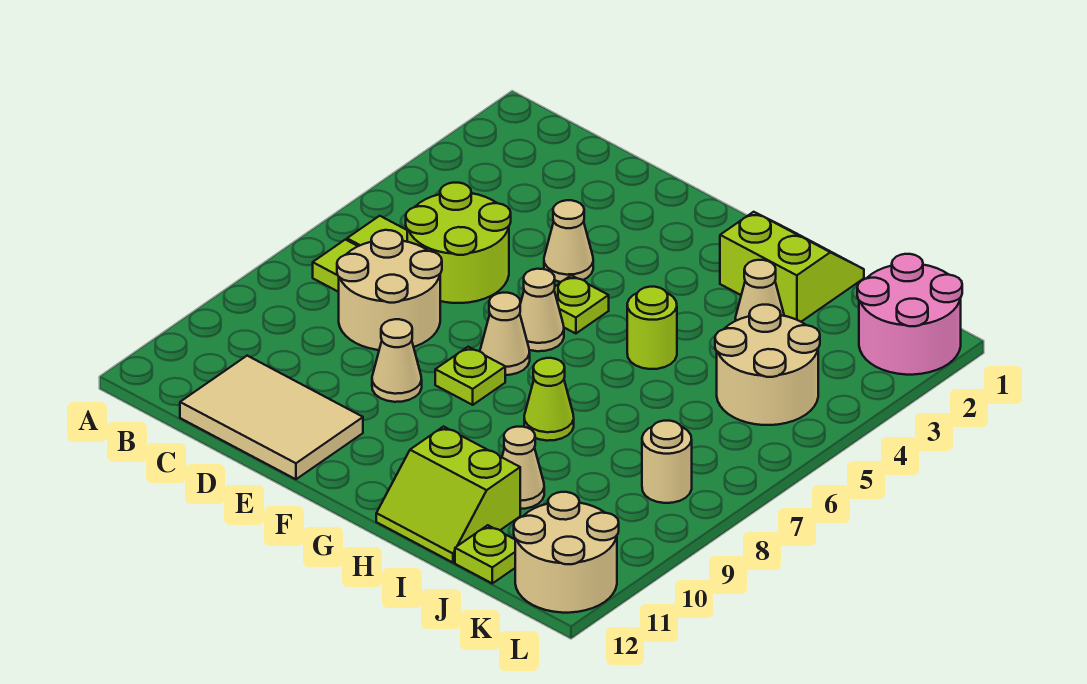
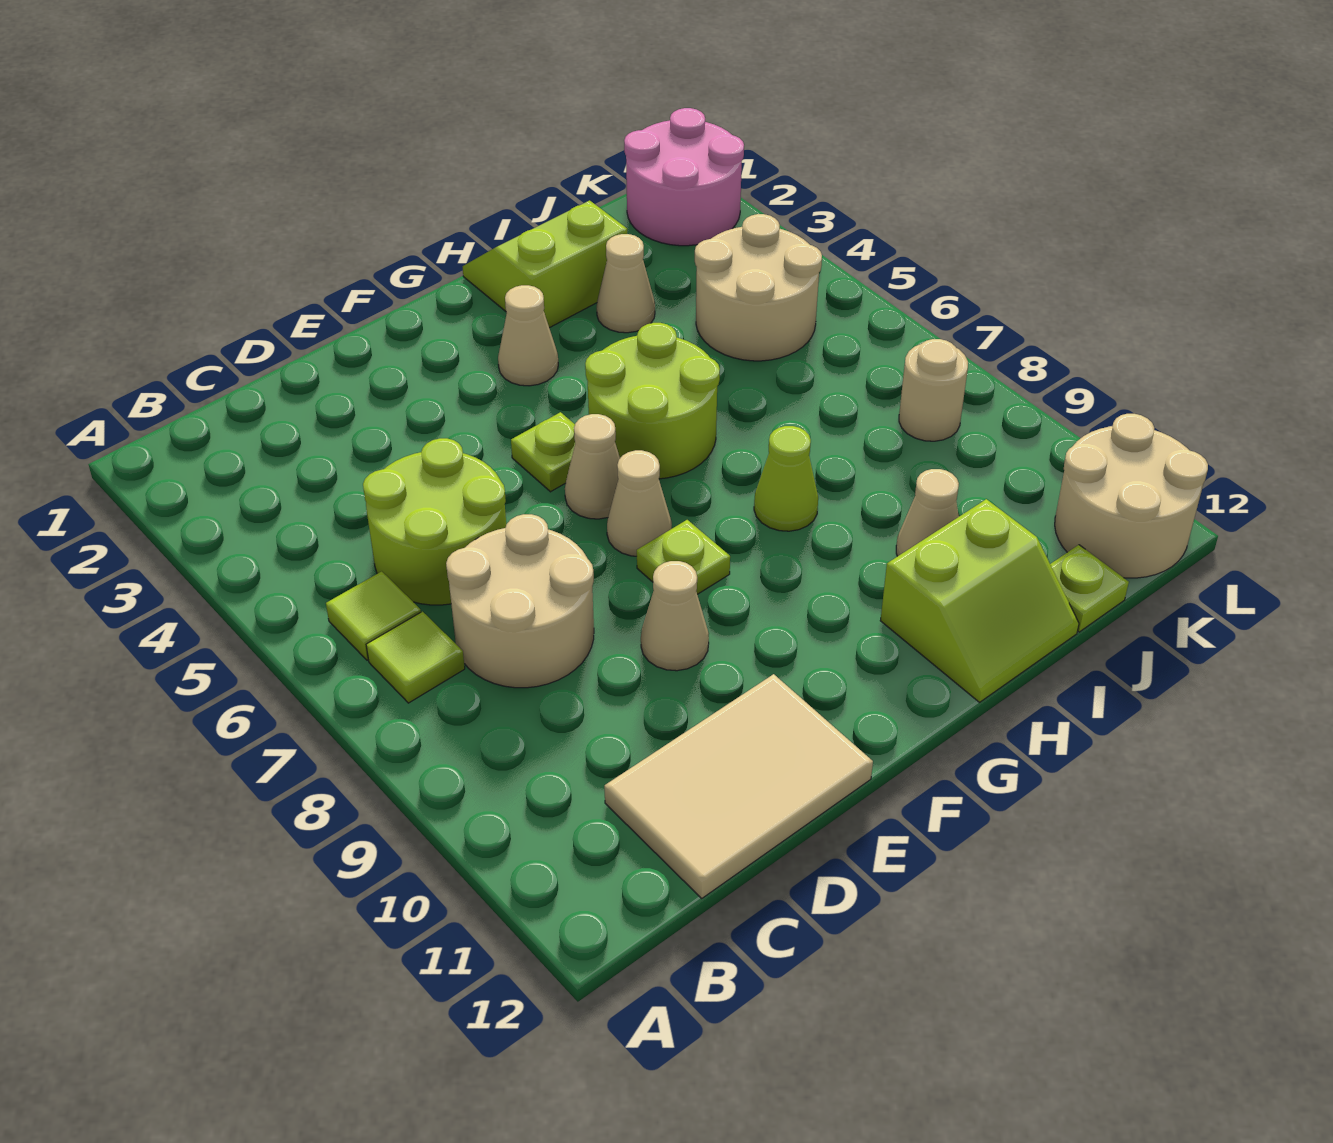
tan 1x1 cone [544,200,593,282] -> tan 1x1 cone moved to [498,285,558,386]
lime 1x1 round brick [627,287,677,369] -> lime 2x2 round brick [585,323,720,479]

